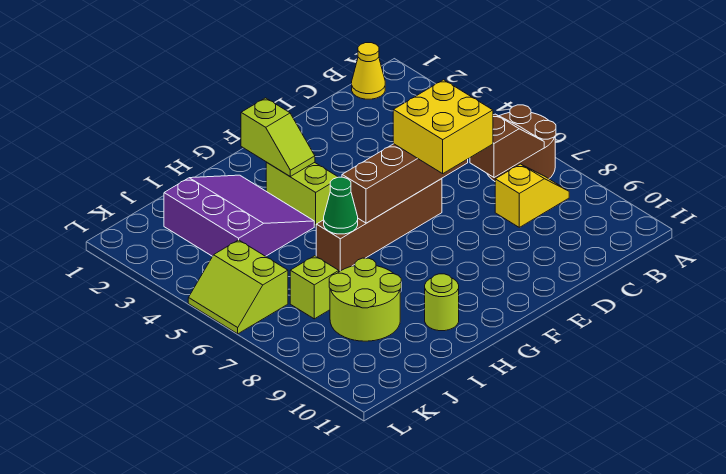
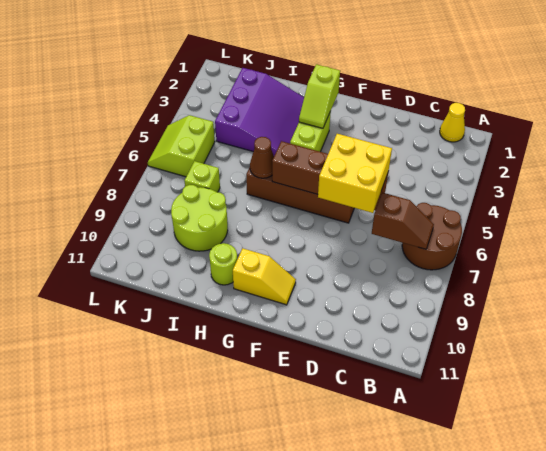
yellow 1x2 slope [495,164,569,227] -> yellow 1x2 slope moved to [233,248,296,305]
green 1x1 cone [324,177,358,234] -> brown 1x1 cone [250,137,274,178]

